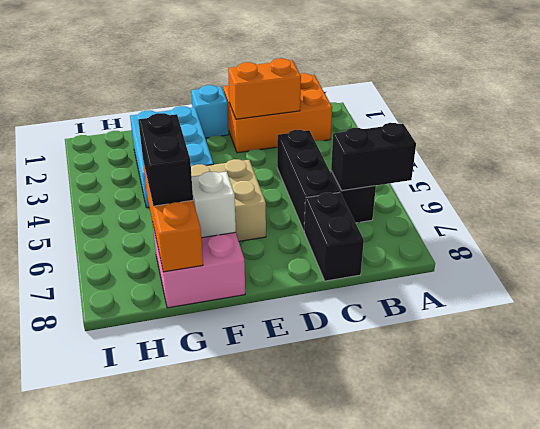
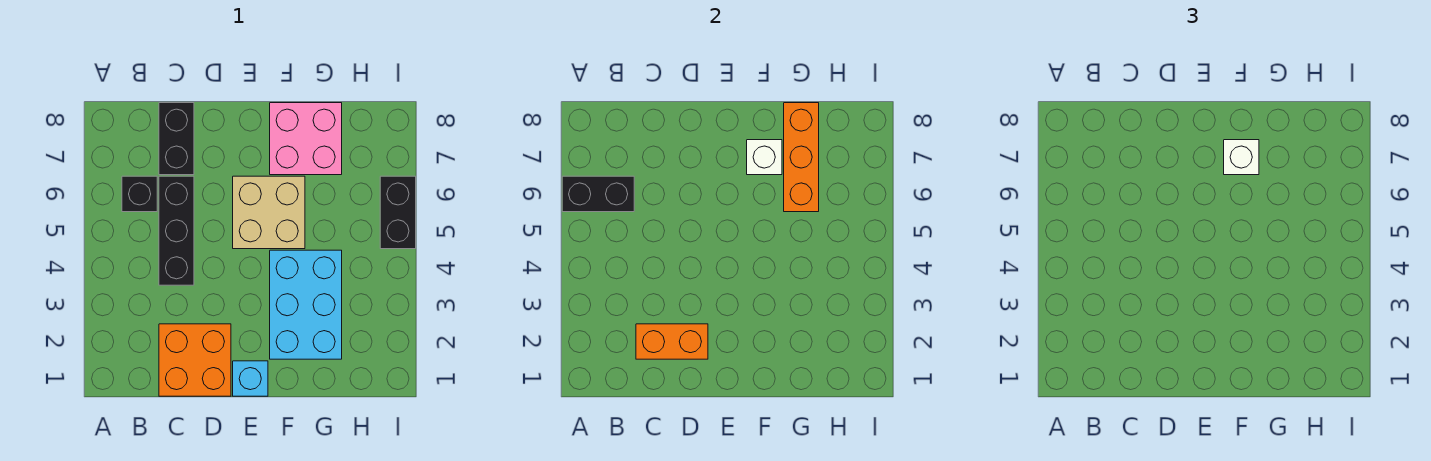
orange 2x3 brick [223,73,332,153] -> orange 2x2 brick [159,324,231,396]
none -> white 1x1 brick [1224,140,1259,175]
black 1x2 brick [138,113,193,206] -> black 1x2 brick moved to [380,176,416,249]

